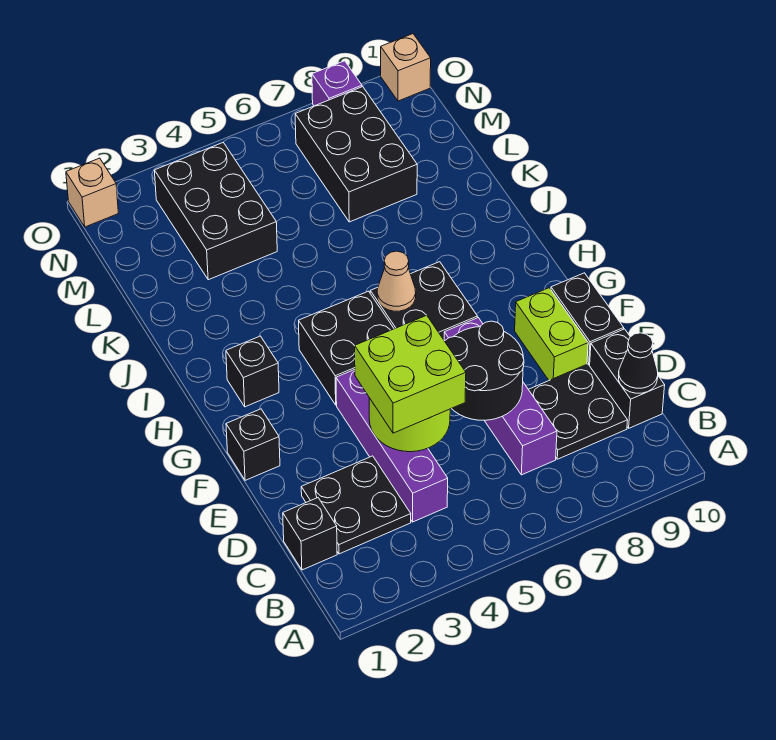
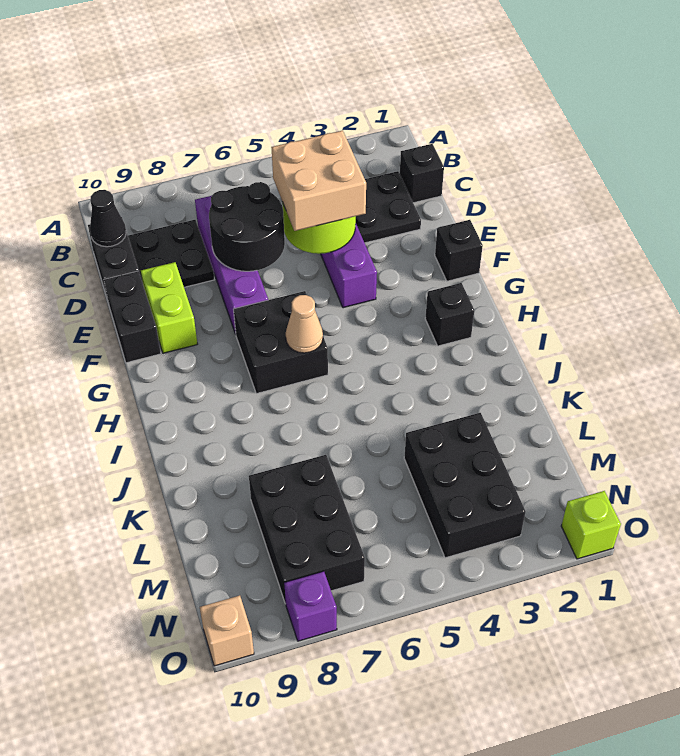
lime 2x2 brick [355,315,466,433] -> tan 2x2 brick [271,130,366,231]
black 2x2 brick [299,291,394,405] -> none
tan 1x1 brick [66,158,118,227] -> lime 1x1 brick [561,491,621,559]

